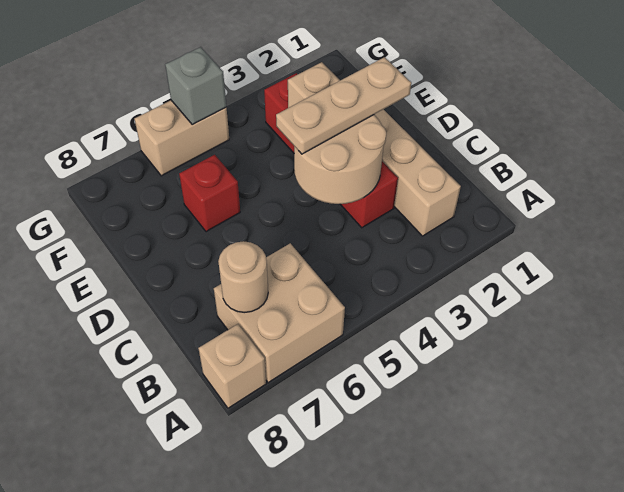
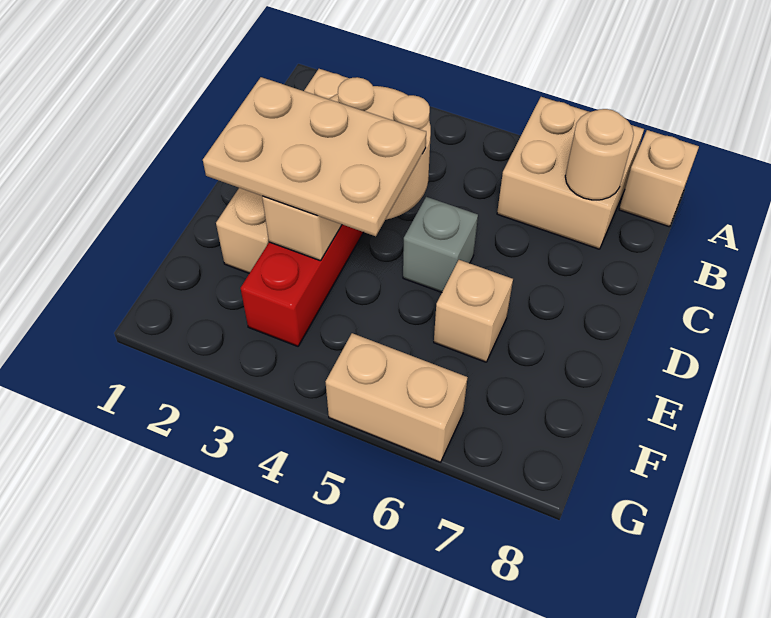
tan 1x3 plate [276,57,411,154] -> tan 2x3 plate [203,77,426,236]
red 1x1 brick [179,155,240,232] -> tan 1x1 brick [434,260,513,362]
grey 1x1 brick [165,47,226,125] -> grey 1x1 brick moved to [403,197,478,292]

